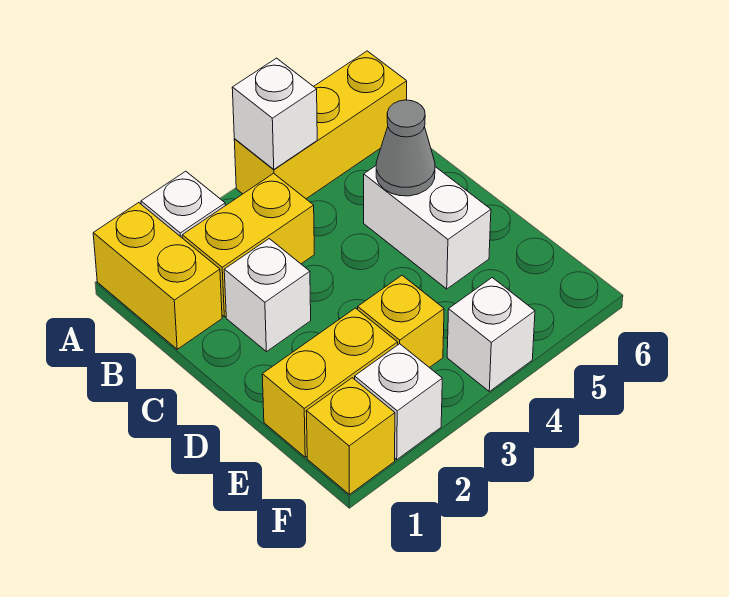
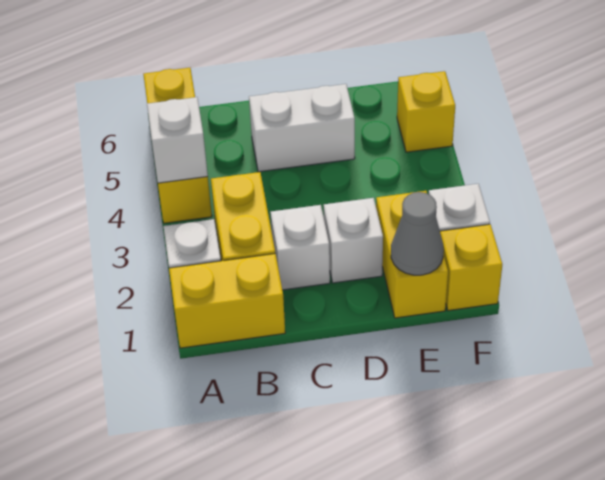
grey 1x1 cone [376,100,435,196] -> grey 1x1 cone moved to [391,192,444,275]
yellow 1x1 brick [358,275,444,368] -> yellow 1x1 brick moved to [397,71,455,152]
white 1x1 brick [447,278,535,391] -> white 1x1 brick moved to [324,198,383,283]

